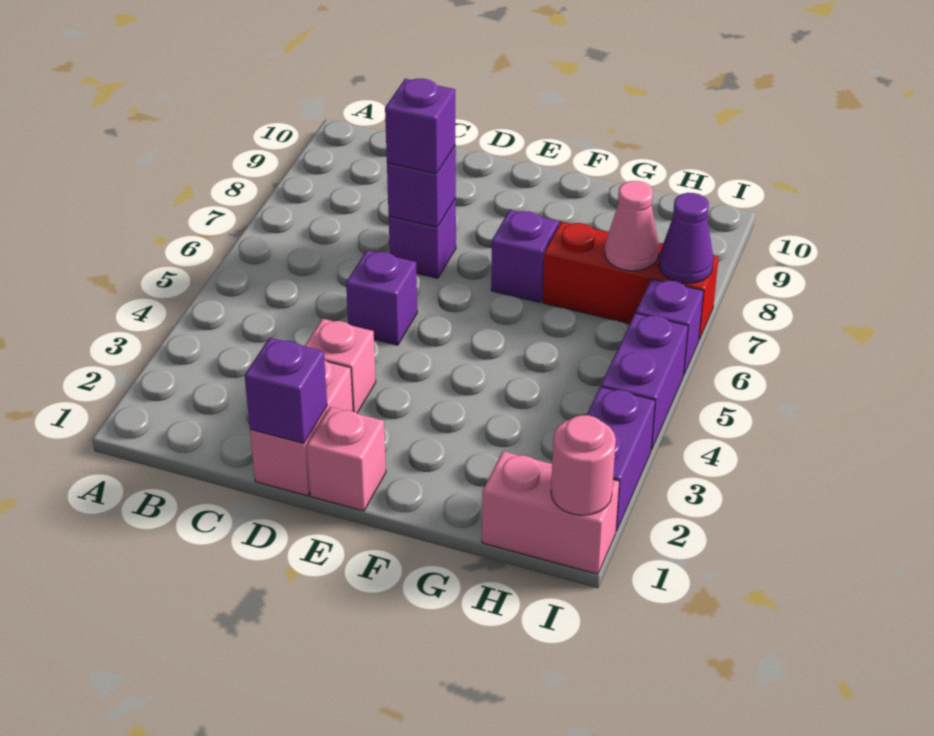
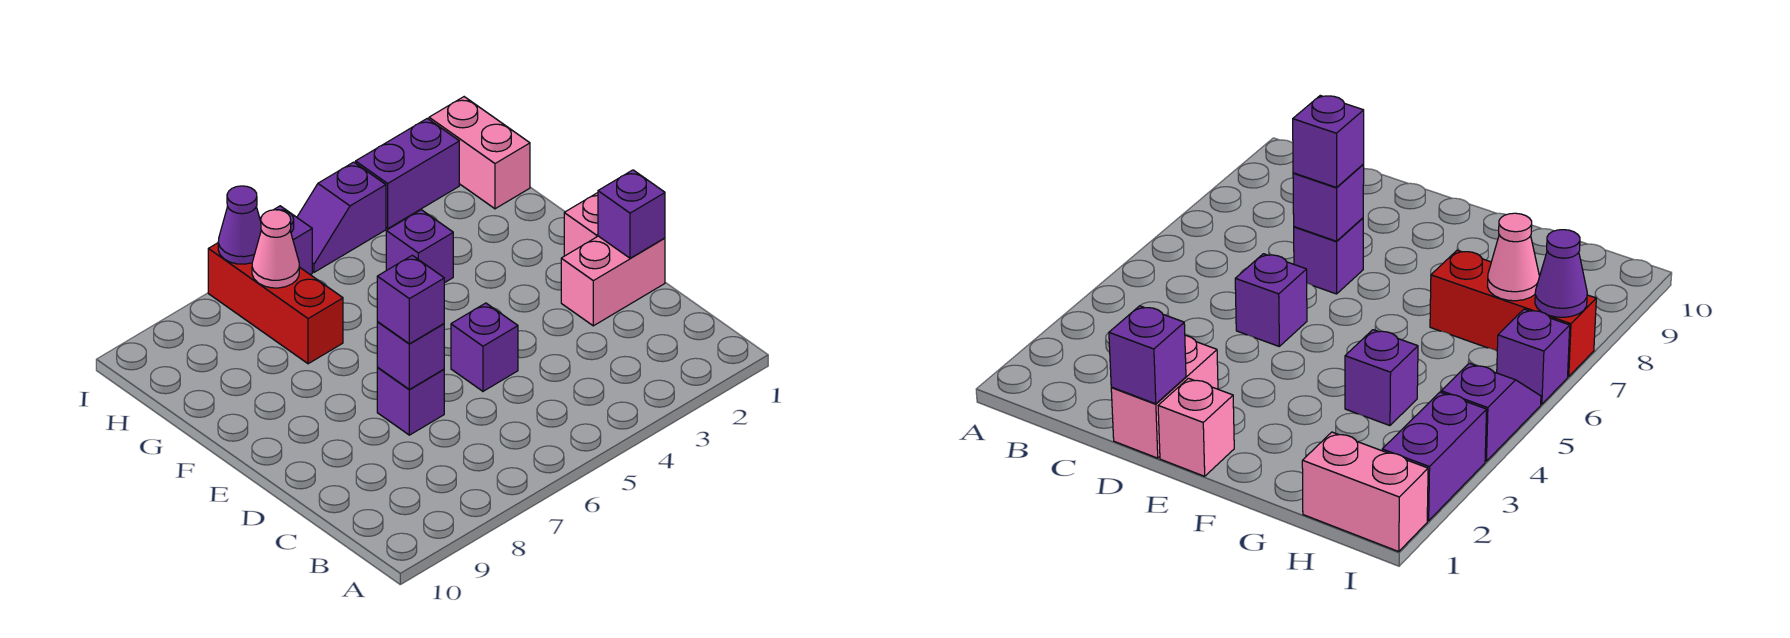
pink 1x1 brick [305,319,376,413] -> none
purple 1x1 brick [491,210,559,302] -> purple 1x1 brick moved to [386,210,453,283]
pink 1x1 round brick [551,415,616,515] -> none
purple 1x2 brick [601,313,688,450] -> purple 1x2 slope [297,162,386,272]

